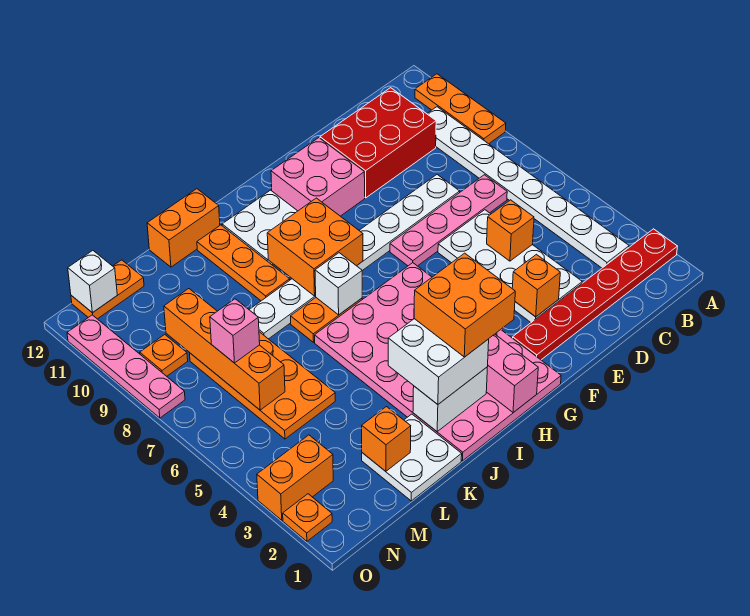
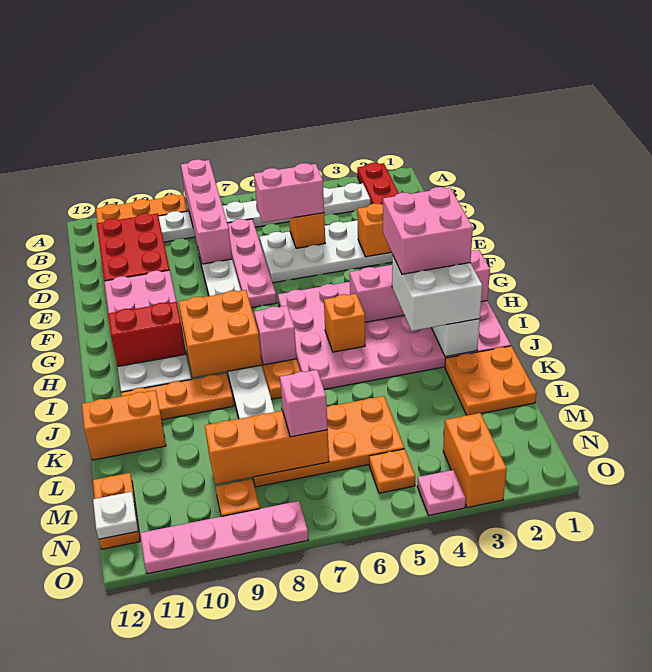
none -> pink 1x4 brick [181,159,232,264]
none -> pink 1x2 brick [254,163,324,223]
orange 2x2 brick [414,253,515,357] -> pink 2x2 brick [383,187,473,274]
none -> red 1x2 brick [108,302,186,367]
white 1x1 brick [315,253,362,315] -> pink 1x1 brick [254,306,297,365]
orange 1x2 brick [147,189,220,267] -> orange 1x2 brick turned to [82,390,166,460]
white 2x2 plate [362,414,462,501] -> orange 2x2 plate [445,346,536,415]
orange 1x1 brick [362,407,411,471] -> orange 1x1 brick moved to [324,294,365,352]
orange 1x4 brick [164,289,285,410] -> orange 1x3 brick [205,411,329,484]
white 1x1 brick [68,251,117,313] -> white 1x1 plate [93,492,138,539]
orange 1x1 plate [283,494,332,541] -> orange 1x1 plate moved to [369,449,415,493]
none -> pink 1x1 plate [417,470,466,515]

